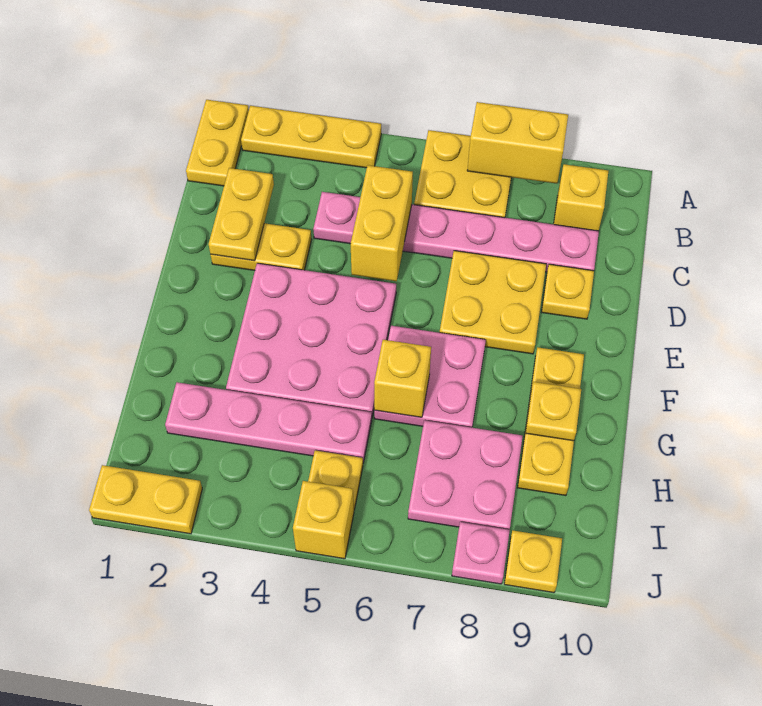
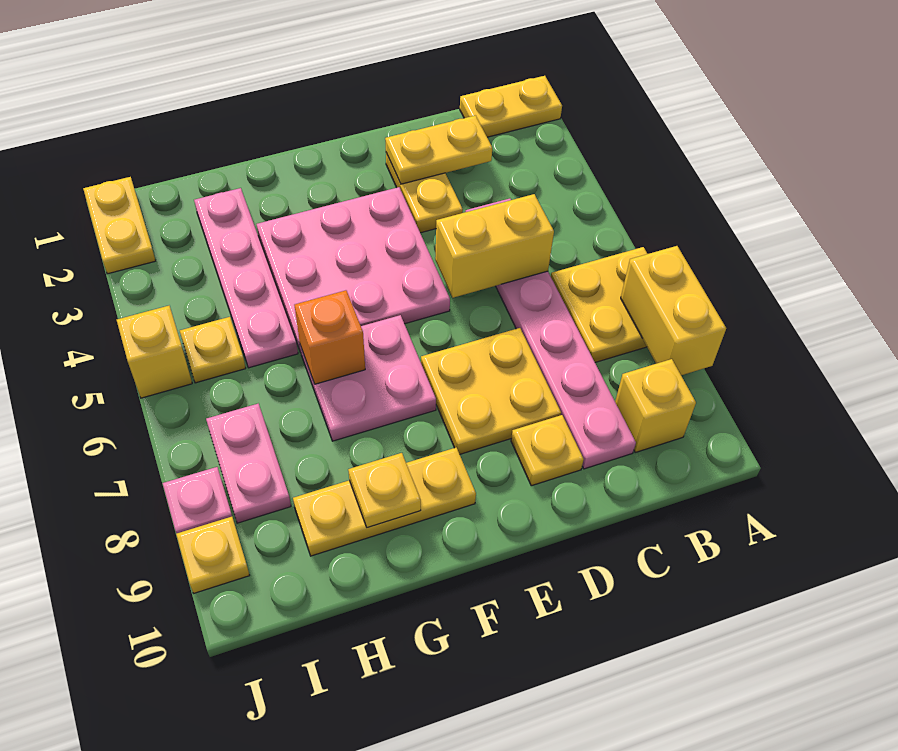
yellow 1x3 plate [241,106,381,168] -> none
yellow 1x1 brick [374,340,431,417] -> orange 1x1 brick [295,290,365,384]
pink 2x2 plate [408,420,523,530] -> pink 1x2 plate [206,404,291,523]

